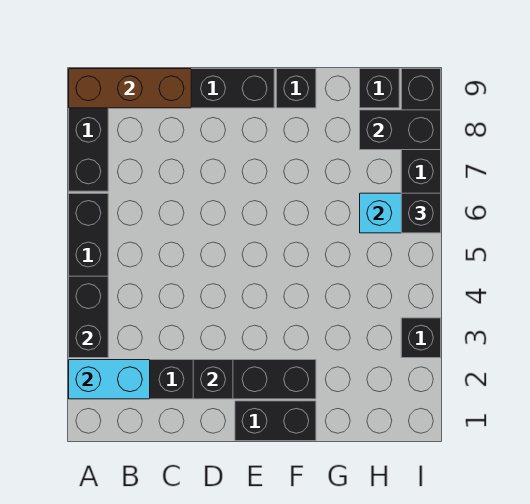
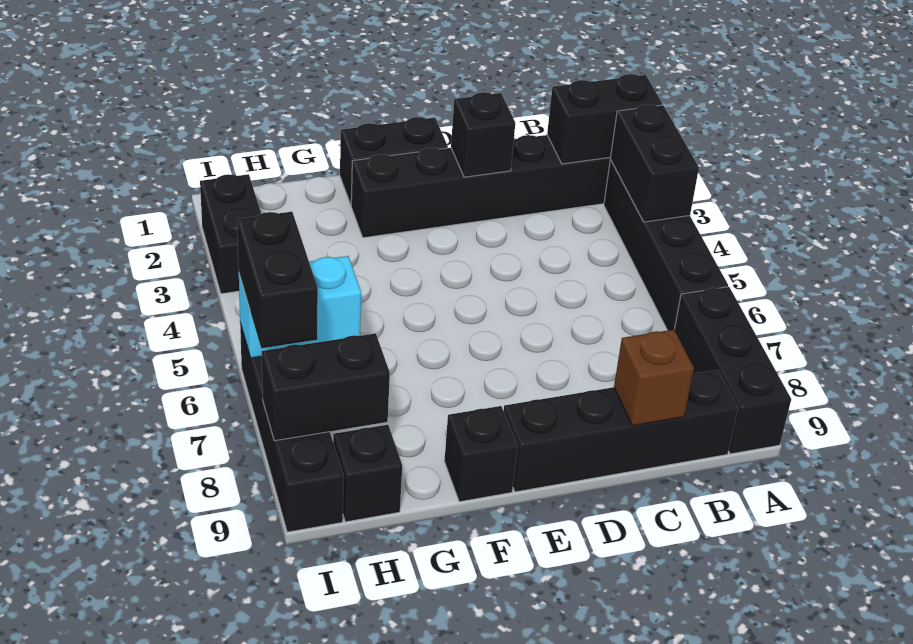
cyan 1x2 brick [69,360,150,399] -> black 1x2 brick [547,74,662,164]
brown 1x3 brick [69,69,191,108] -> brown 1x1 brick [614,330,694,426]
black 1x1 brick [401,318,441,358] -> black 1x2 brick [200,174,261,294]
black 1x1 brick [401,193,441,233] -> black 1x2 brick [237,212,318,348]

